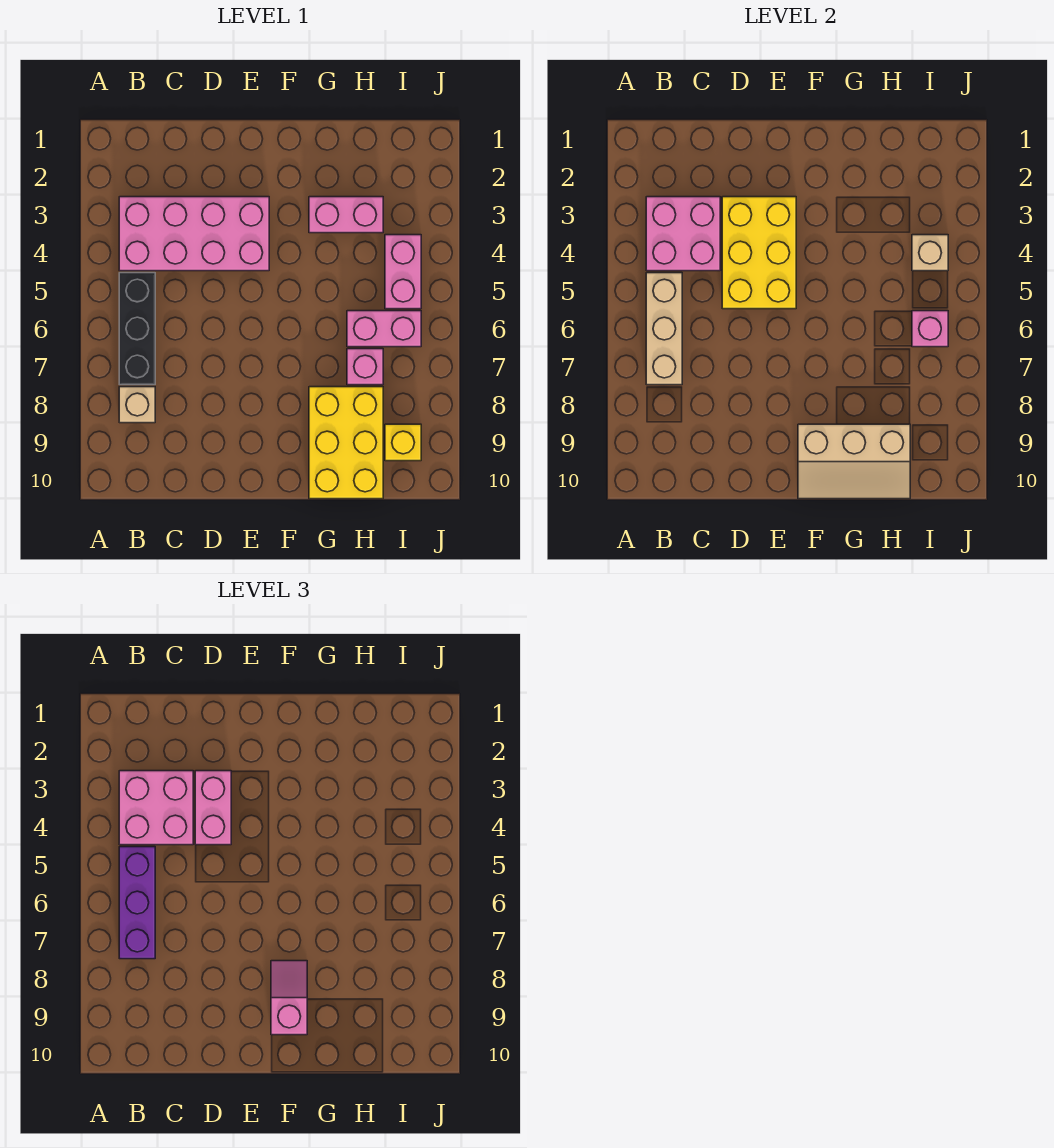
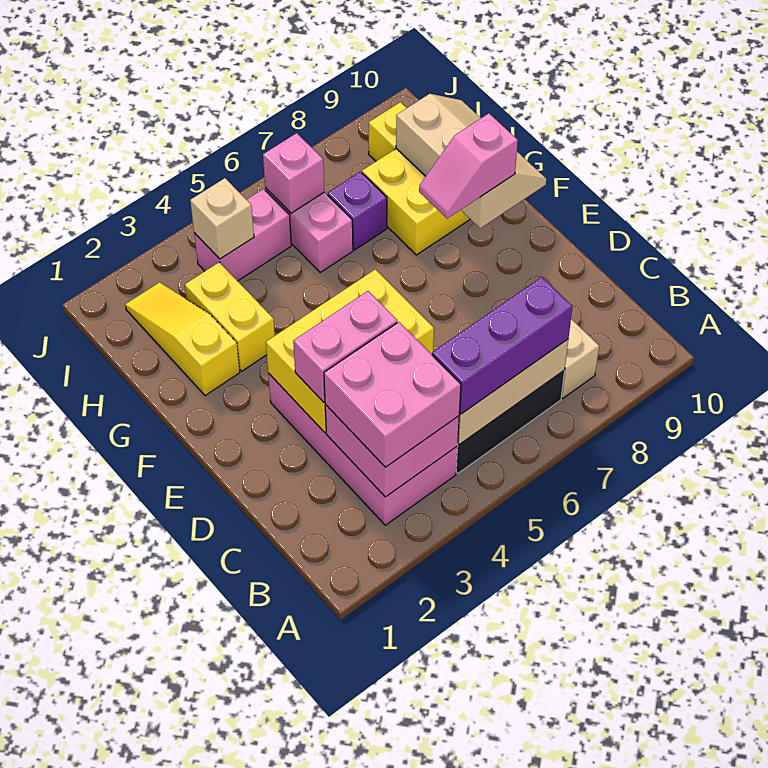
none -> yellow 1x3 slope [125,282,240,396]
pink 1x2 brick [309,197,383,233] -> yellow 1x2 brick [185,262,275,371]
pink 1x1 brick [347,349,383,385] -> purple 1x1 brick [328,172,387,250]

